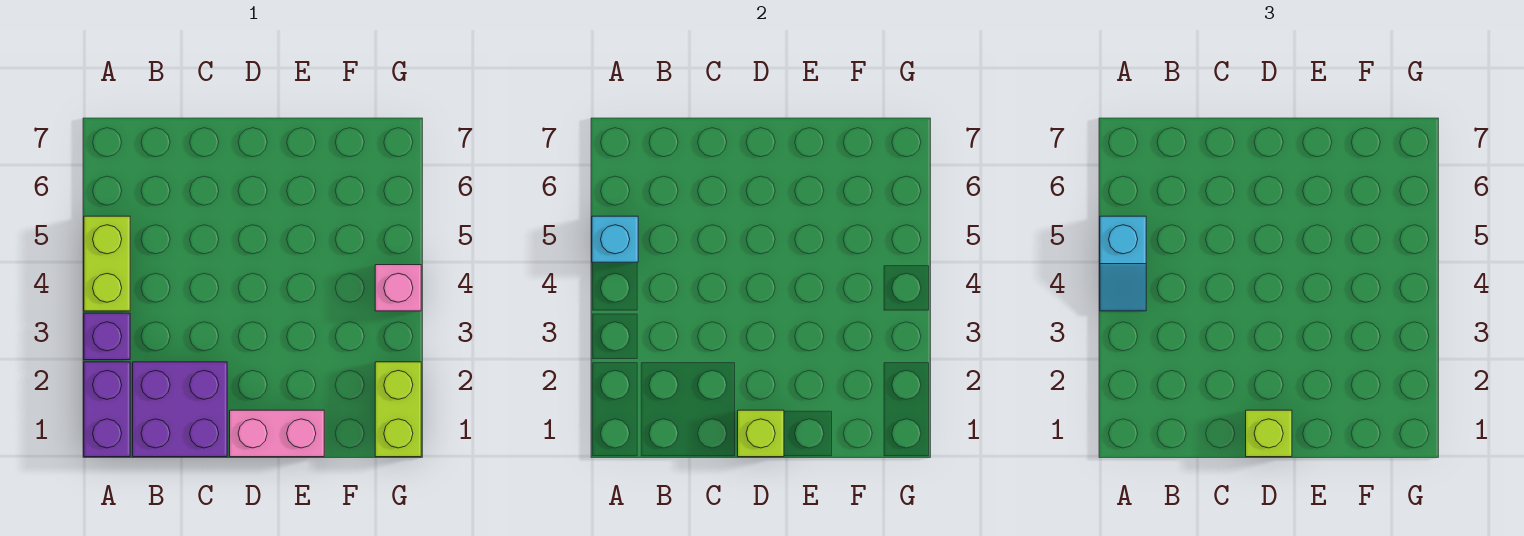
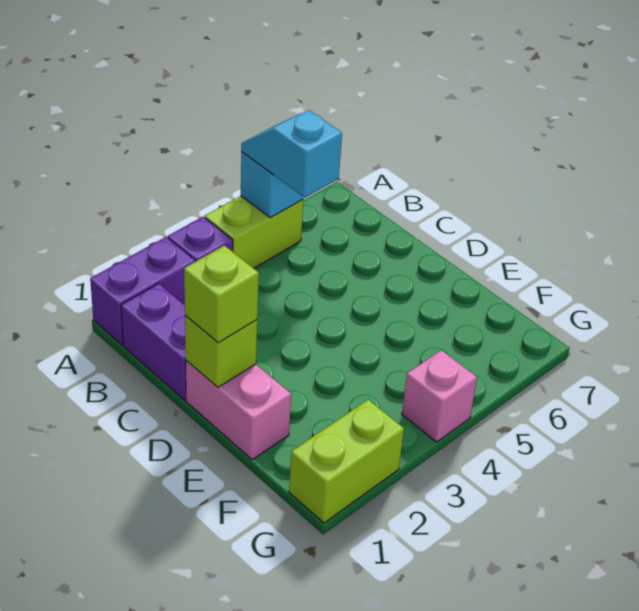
cyan 1x2 slope [1100,216,1146,311] -> cyan 1x2 slope turned to [241,110,342,197]
purple 2x2 brick [133,362,227,457] -> purple 1x2 brick [121,283,186,400]

